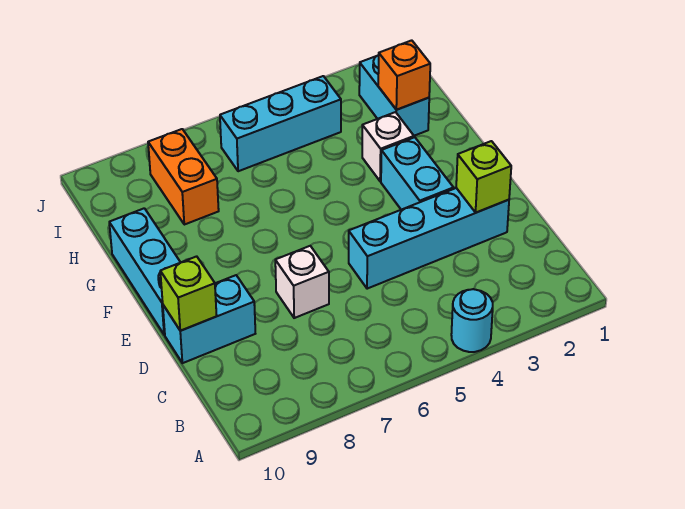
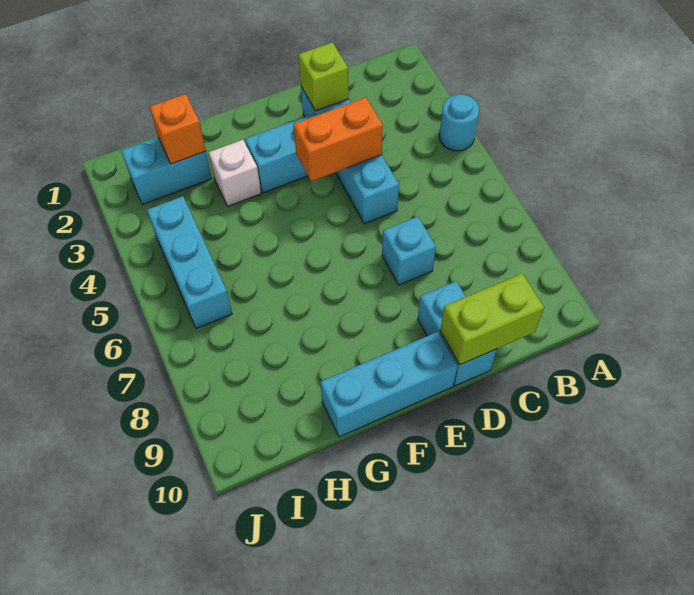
white 1x1 brick [275,246,329,318] -> cyan 1x1 brick [382,217,436,285]
lime 1x1 brick [160,256,217,331] -> lime 1x2 brick [440,273,544,365]
orange 1x2 brick [148,129,219,225] -> orange 1x2 brick moved to [294,97,383,181]

